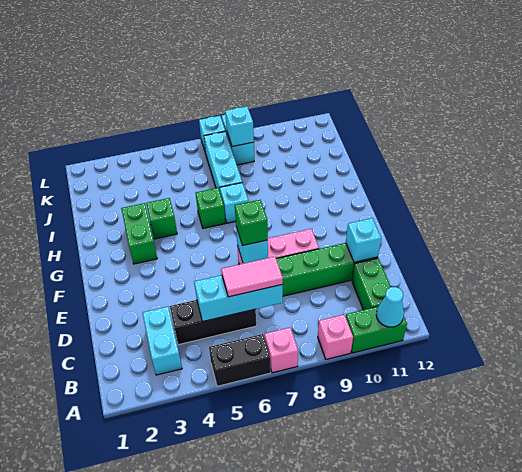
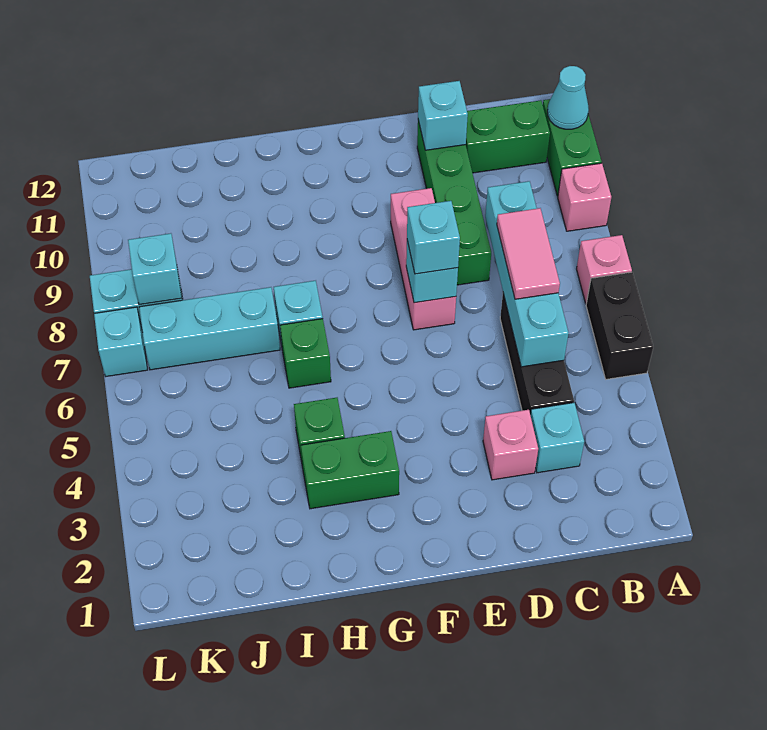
cyan 1x2 brick [143,307,182,375] -> cyan 1x1 brick [530,402,584,473]
cyan 1x3 brick [194,275,283,322] -> cyan 1x4 brick [485,181,569,367]
none -> pink 1x1 brick [483,410,538,480]
green 1x1 brick [235,200,268,246] -> cyan 1x1 brick [407,201,460,274]

